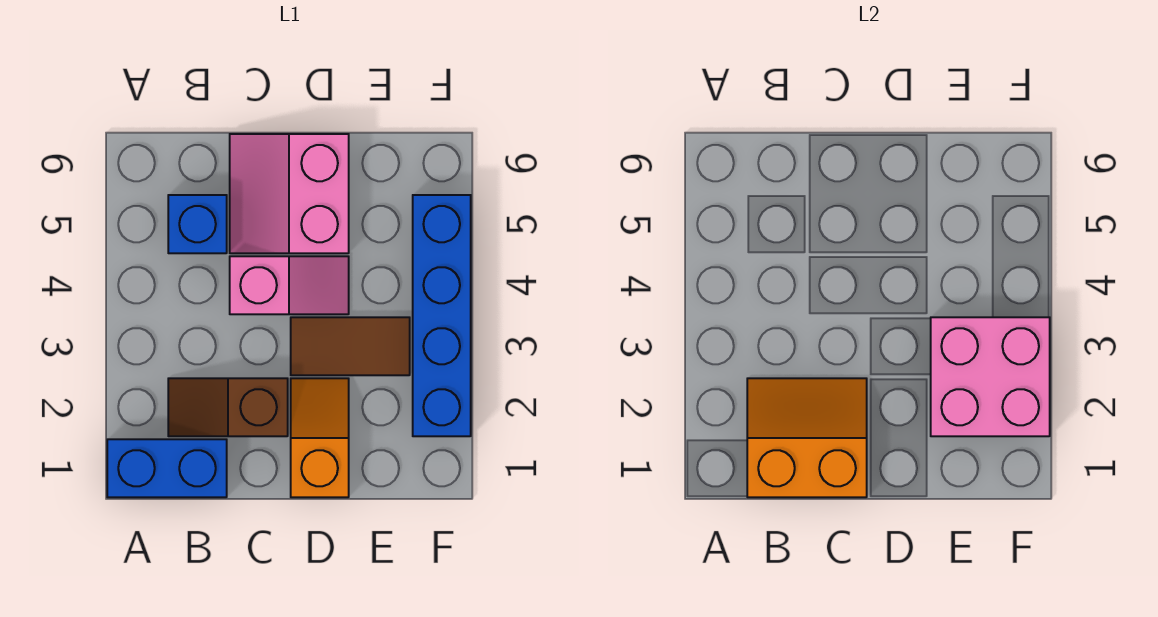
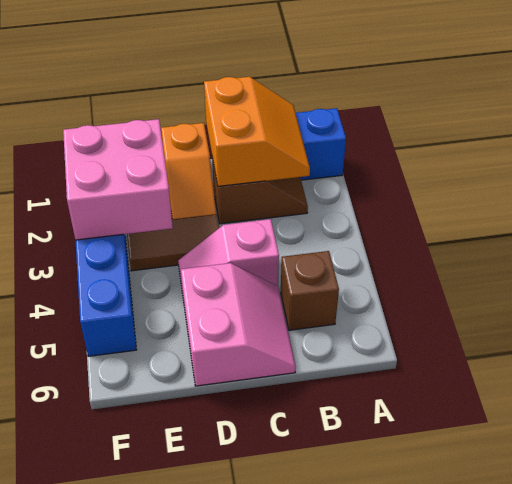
orange 2x2 slope [747,378,867,497] -> orange 2x2 slope turned to [204,77,310,186]
blue 1x1 brick [168,195,227,253] -> brown 1x1 brick [281,251,339,330]

